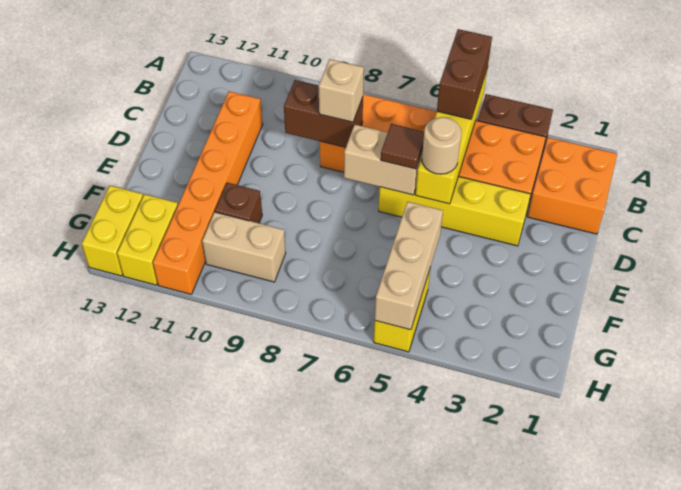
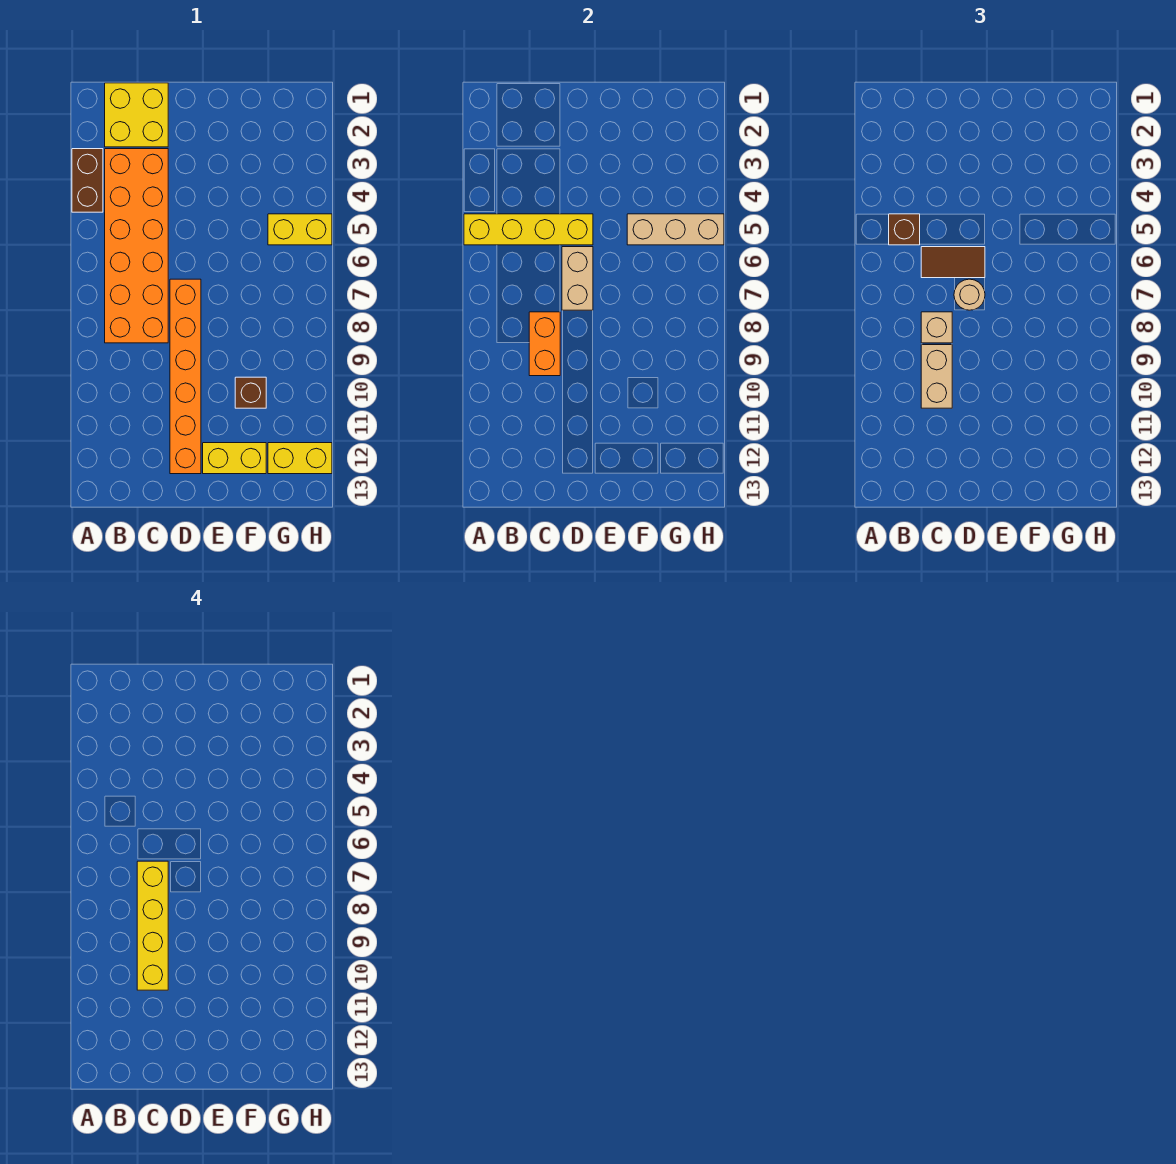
brown 1x2 brick [437,29,492,119] -> brown 1x1 brick [889,214,920,245]
orange 2x2 brick [528,137,617,234] -> yellow 2x2 brick [105,83,168,147]
brown 1x2 brick [284,80,363,147] -> orange 1x2 brick [529,312,560,376]
orange 1x6 brick [153,91,263,294] -> orange 1x6 brick turned to [170,279,201,474]
yellow 1x4 brick [379,176,530,246] -> yellow 1x4 brick moved to [137,861,168,990]
tan 1x1 round brick [422,117,462,174] -> tan 1x1 round brick moved to [954,279,985,310]
brown 1x1 tile [381,124,424,169] -> brown 1x2 tile [921,247,985,278]
tan 1x2 brick [202,212,286,282] -> tan 1x2 brick moved to [921,345,952,408]
yellow 1x2 brick [82,186,143,276] -> yellow 1x2 brick moved to [203,443,266,474]

